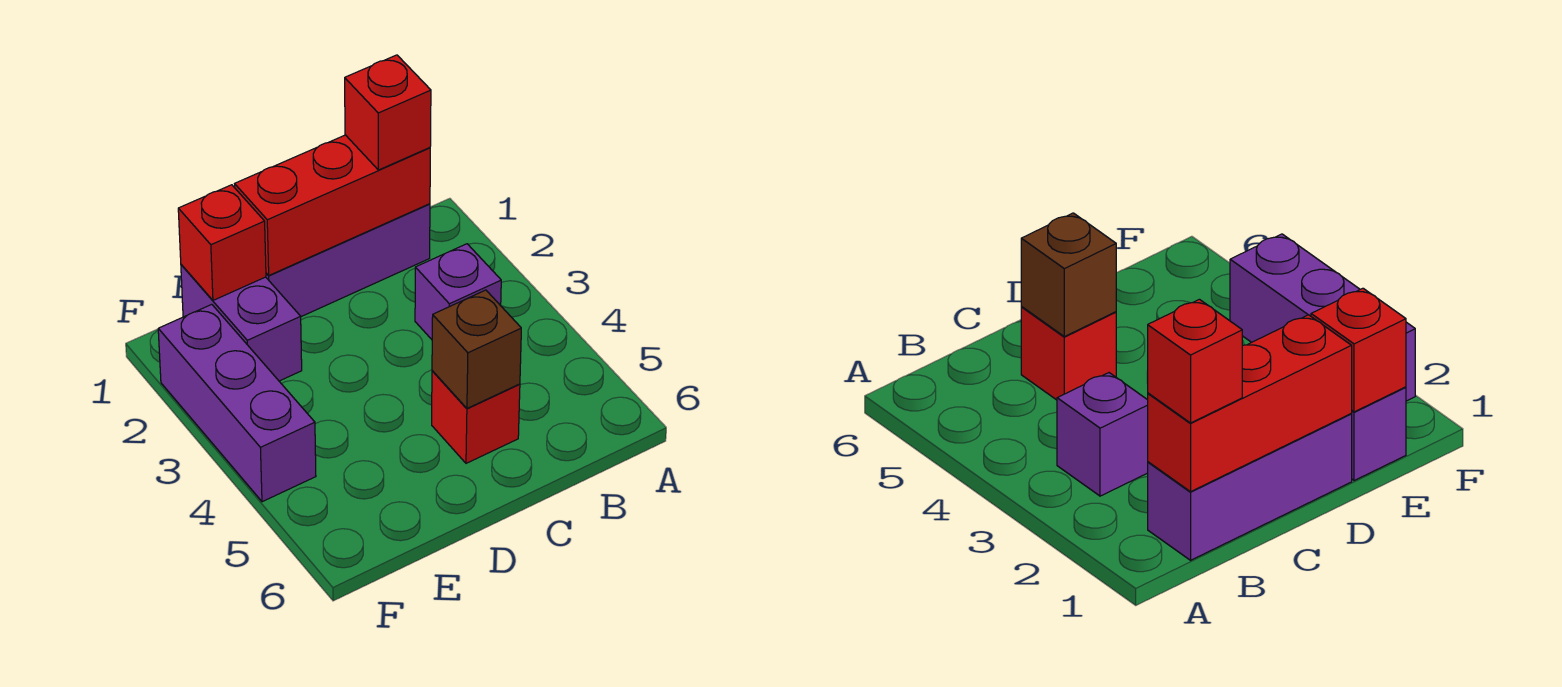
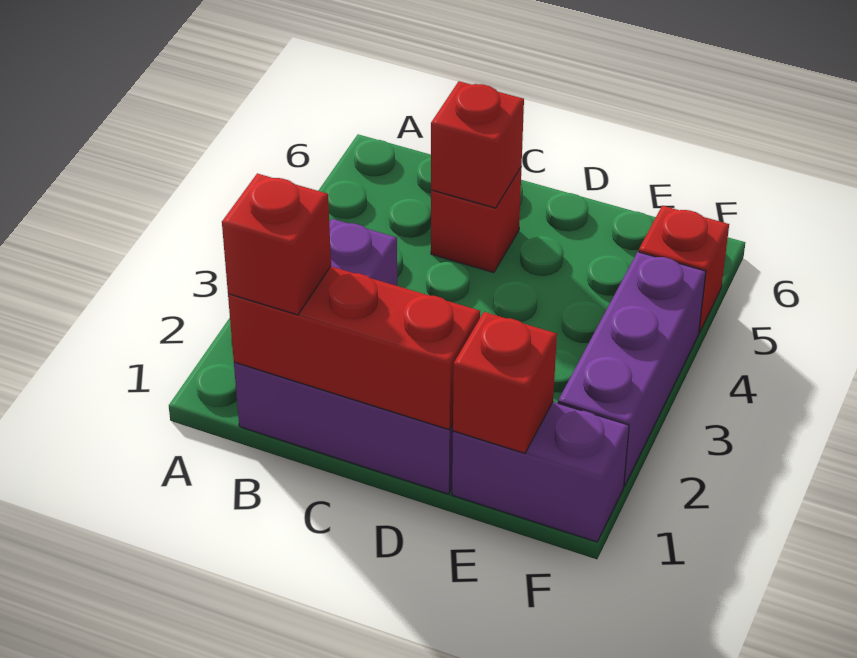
brown 1x1 brick [432,290,521,408] -> red 1x1 brick [431,81,524,208]
purple 1x2 brick [181,265,302,381] -> purple 1x2 brick turned to [452,402,629,542]
none -> red 1x1 brick [639,206,729,333]

